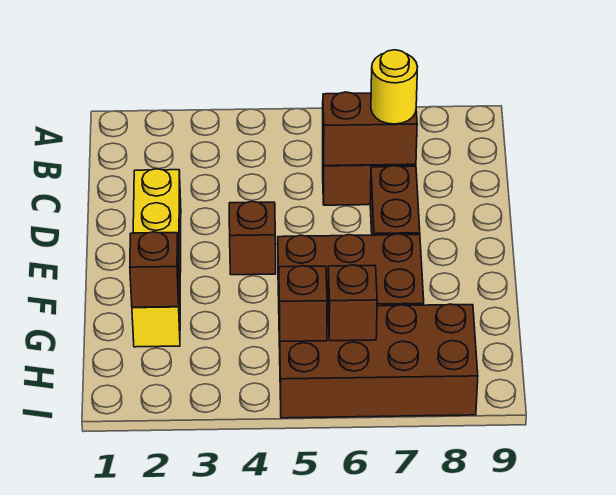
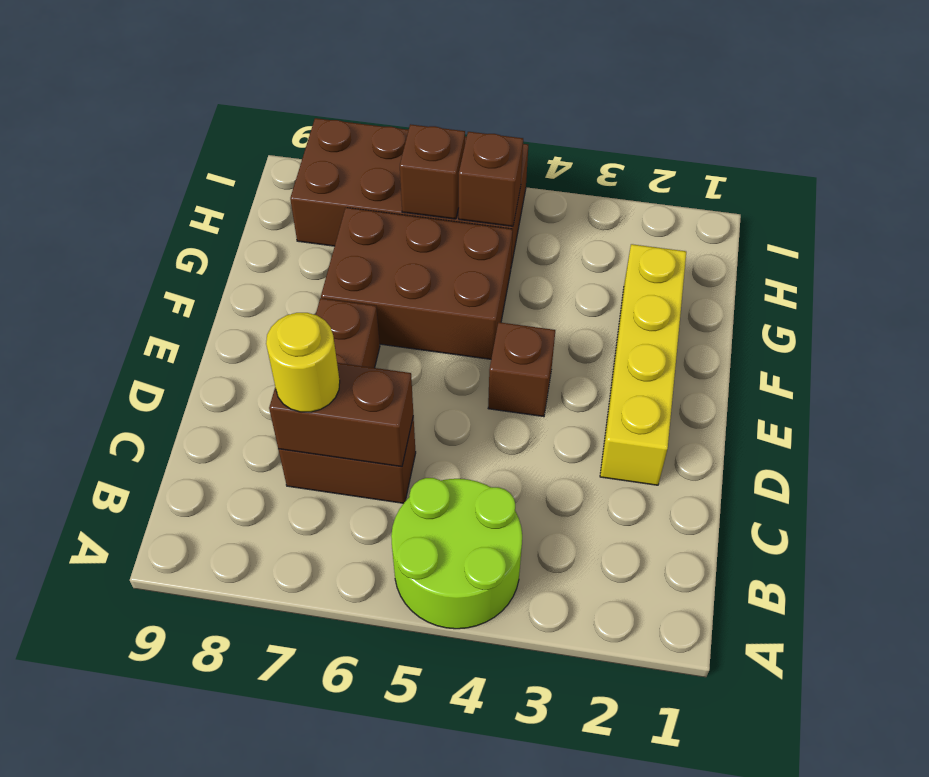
none -> lime 2x2 round brick [391,478,522,629]
brown 1x1 brick [130,232,179,307] -> none

